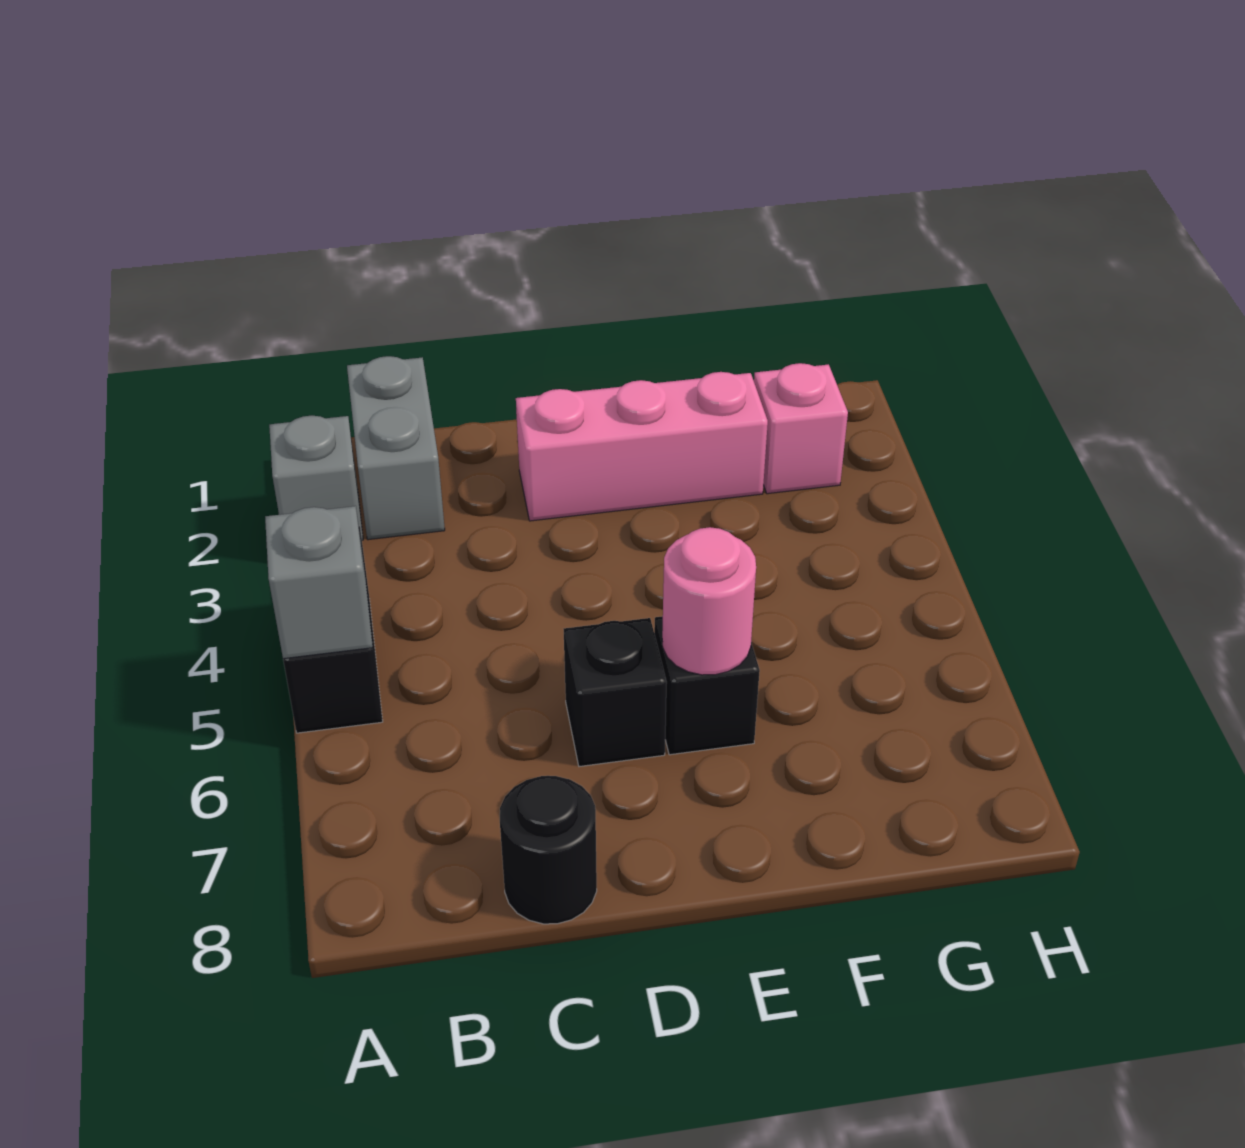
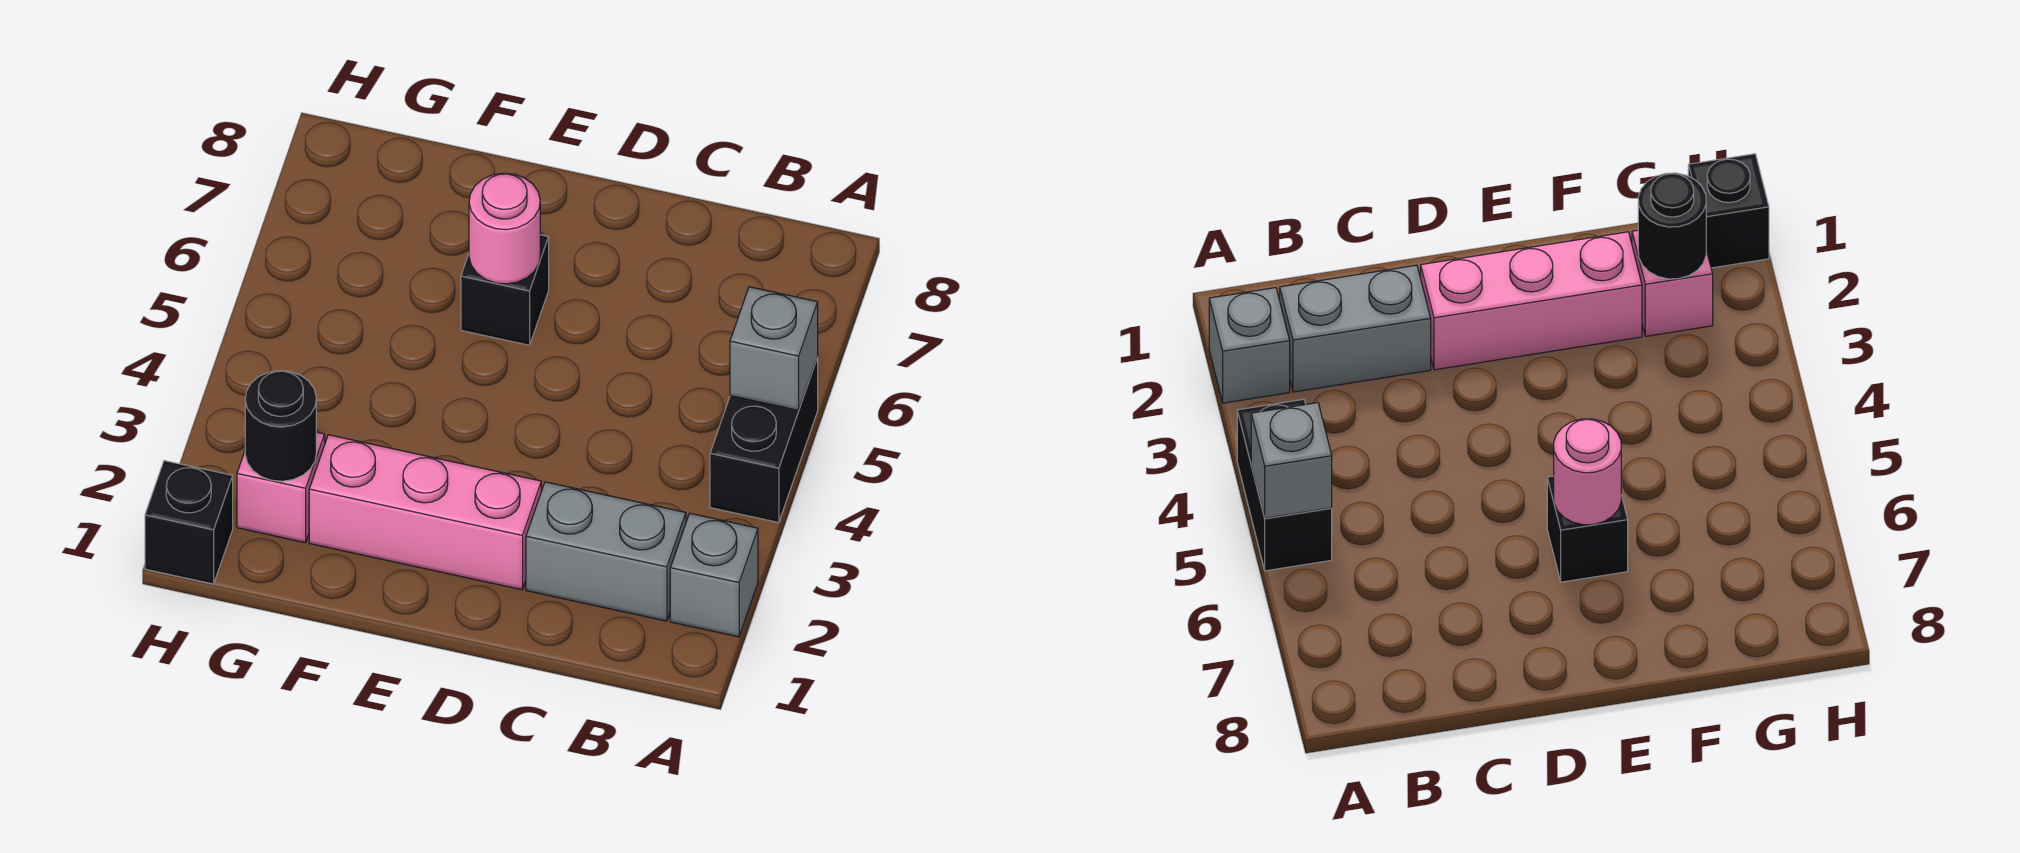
grey 1x2 brick [347,356,445,540] -> grey 1x2 brick turned to [526,482,686,621]
black 1x1 round brick [500,776,597,924] -> black 1x1 round brick moved to [245,371,316,481]
black 1x1 brick [564,618,667,767] -> black 1x1 brick moved to [145,461,233,584]

